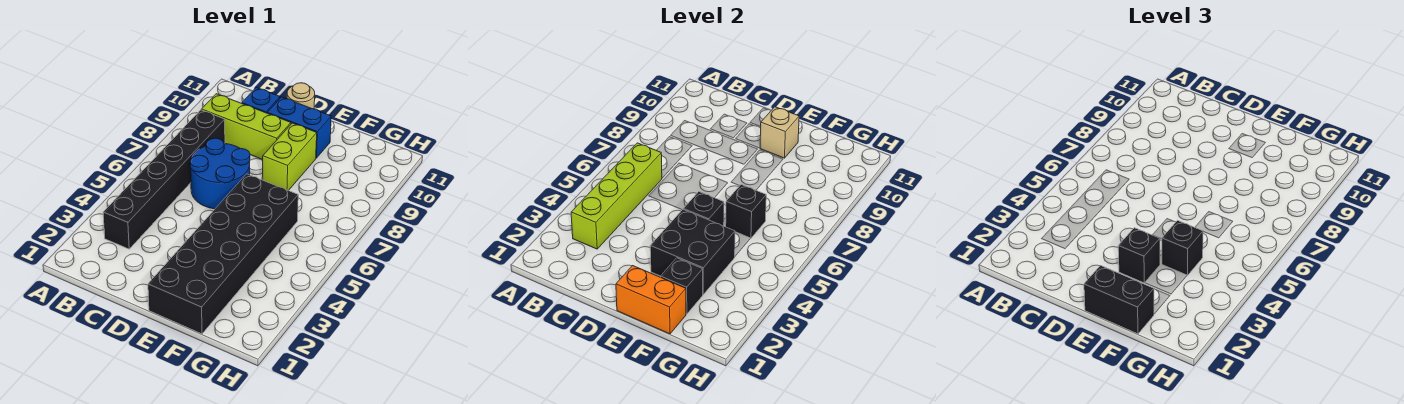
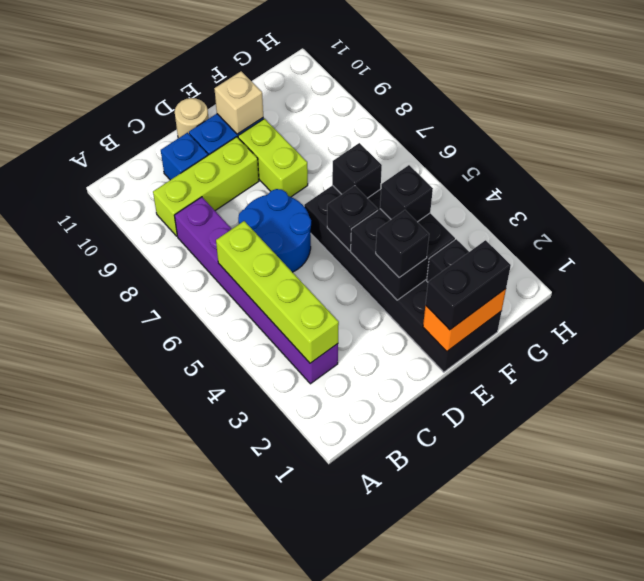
black 1x6 brick [103,110,225,249] -> purple 1x6 brick [174,197,338,384]

